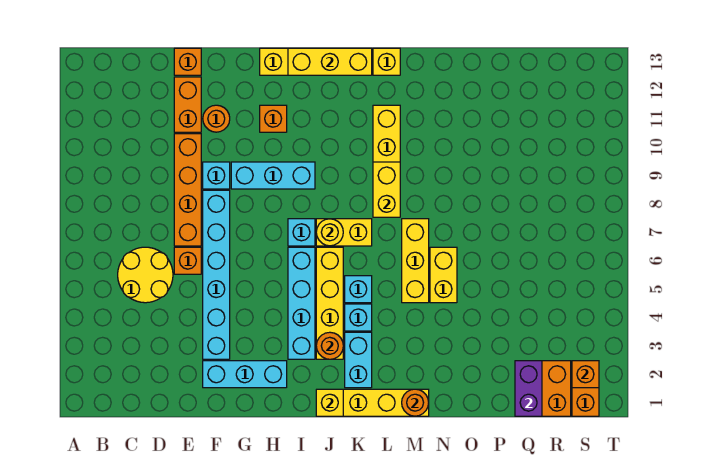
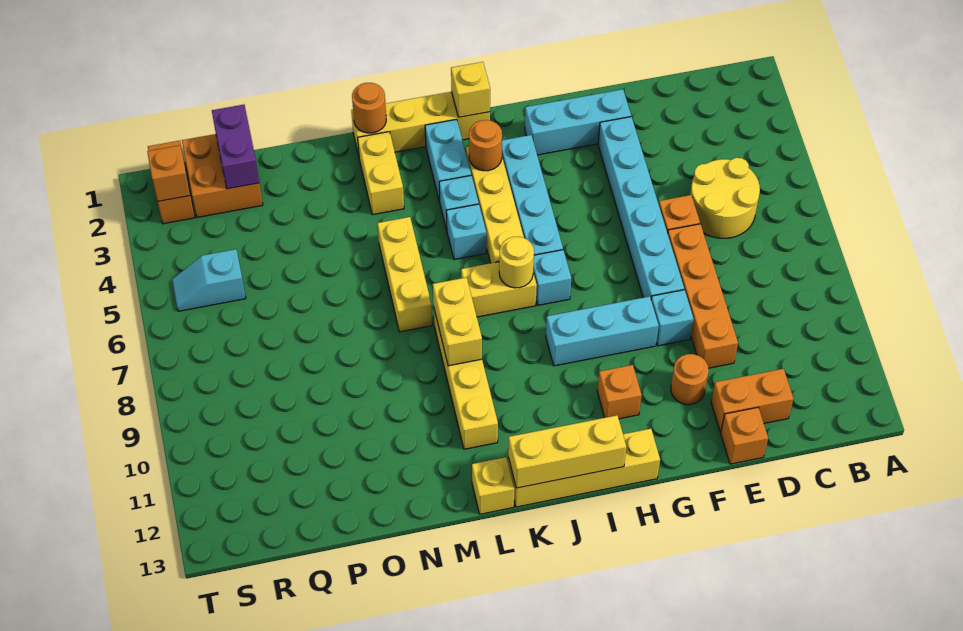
orange 1x2 brick [174,77,201,132] -> orange 1x2 brick turned to [711,369,793,432]
yellow 1x2 brick [430,247,457,303] -> yellow 1x2 brick moved to [358,132,404,215]
none -> cyan 1x2 slope [172,249,246,311]

